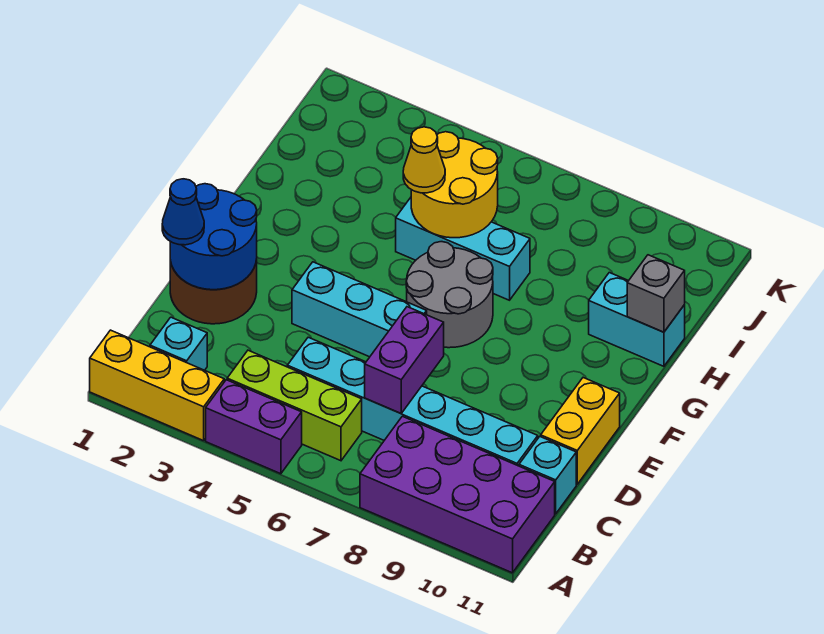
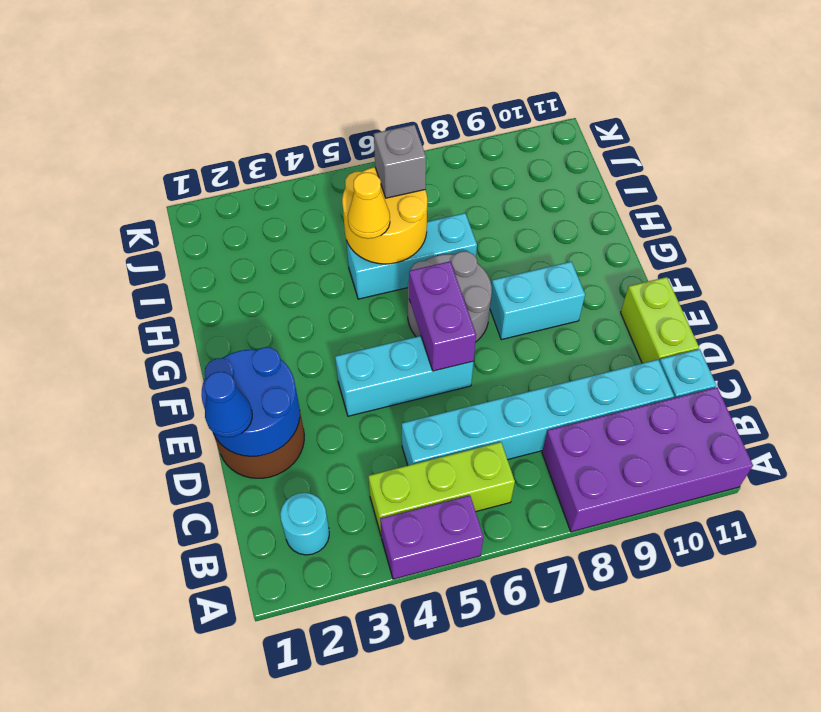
yellow 1x3 brick [90,330,224,441] -> none
cyan 1x1 brick [150,317,207,370] -> cyan 1x1 round brick [280,493,329,555]
purple 1x2 brick [365,307,444,413] -> purple 1x2 brick moved to [409,261,476,371]
yellow 1x2 brick [541,378,620,484] -> lime 1x2 brick [621,277,699,363]
cyan 1x2 brick [589,273,685,366] -> cyan 1x2 brick moved to [490,262,585,340]
grey 1x1 brick [627,255,685,332] -> grey 1x1 brick moved to [374,125,426,198]

